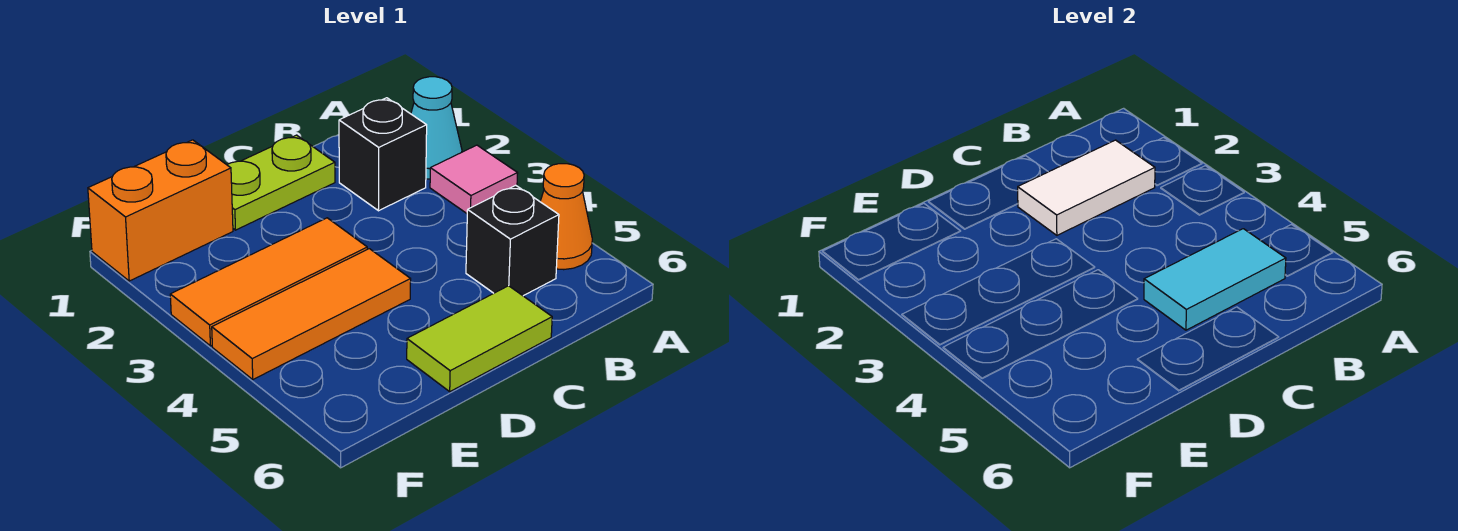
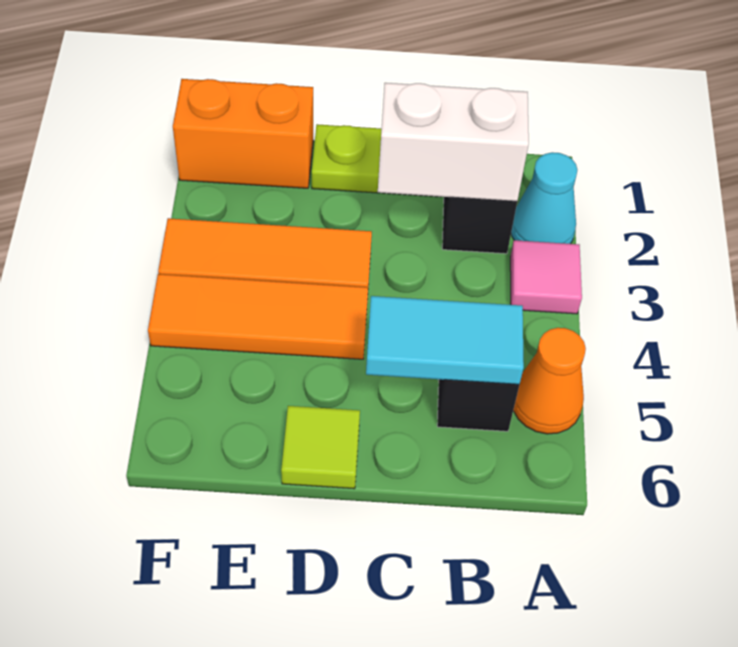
white 1x2 tile [1018,140,1155,235] -> white 1x2 brick [378,83,529,201]
lime 1x2 tile [407,286,552,392] -> lime 1x1 tile [281,406,360,489]

